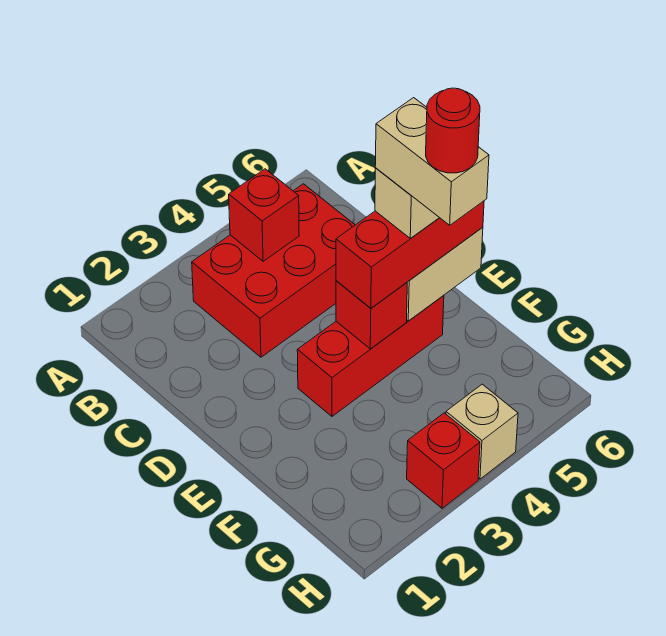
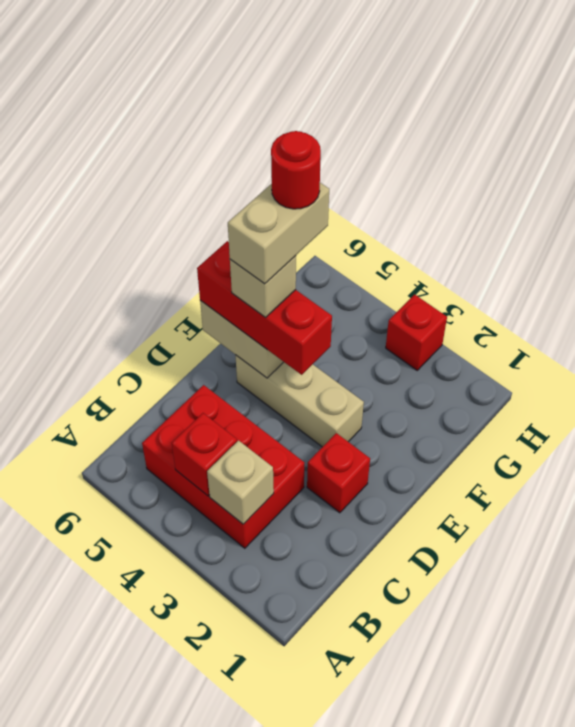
red 1x3 brick [297,295,444,416] -> tan 1x3 brick [235,355,364,447]
red 1x1 brick [336,281,407,349] -> red 1x1 brick moved to [307,433,370,513]
tan 1x1 brick [446,384,518,479] -> tan 1x1 brick moved to [207,441,274,524]

